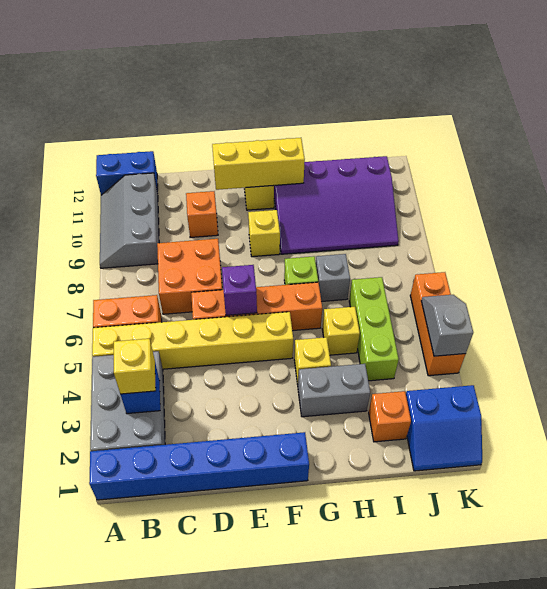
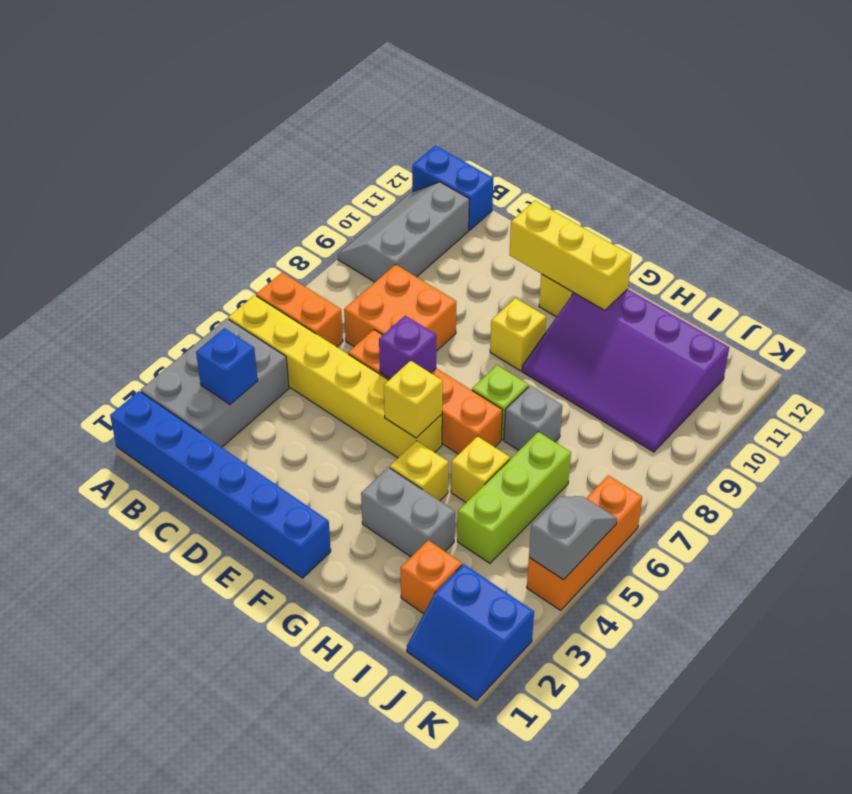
yellow 1x1 brick [114,339,156,394] -> yellow 1x1 brick moved to [384,361,443,438]
orange 1x1 brick [186,191,218,237] -> none

